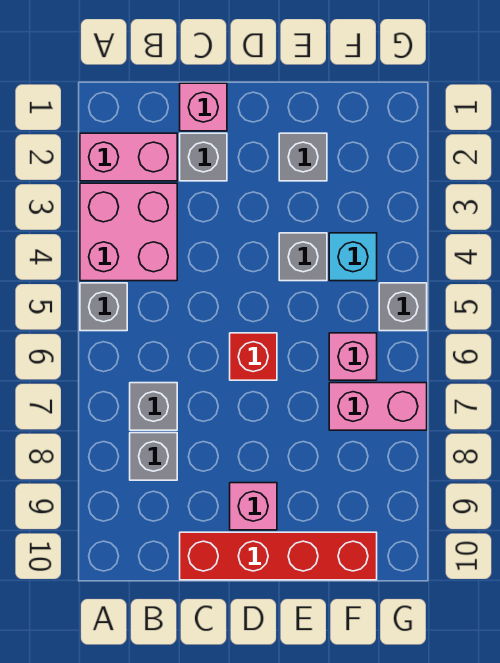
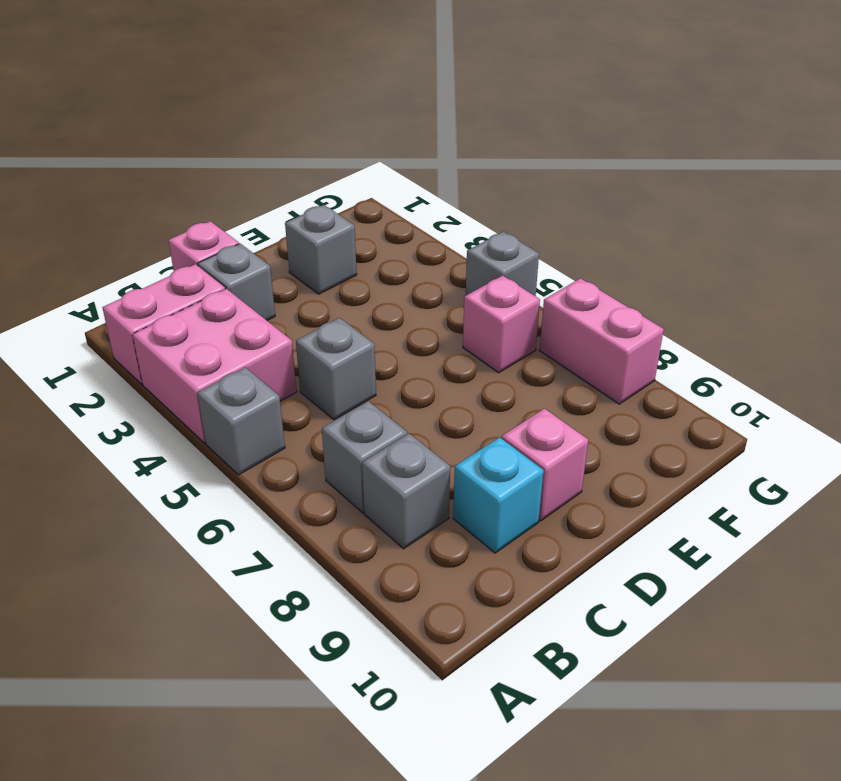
red 1x4 brick [180,532,377,580] -> none
red 1x1 brick [230,333,277,380] -> none
grey 1x1 brick [279,233,327,281] -> grey 1x1 brick moved to [296,318,376,420]
cyan 1x1 brick [329,233,377,281] -> cyan 1x1 brick moved to [453,437,544,553]
pink 1x2 brick [329,383,427,430] -> pink 1x2 brick turned to [539,278,664,404]

